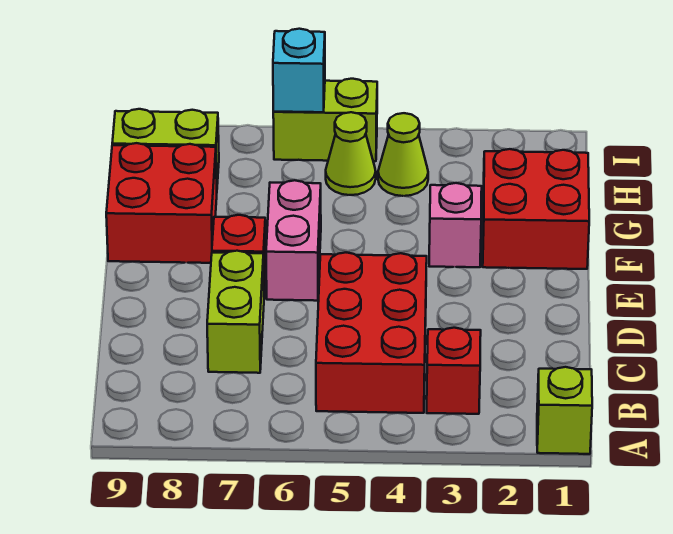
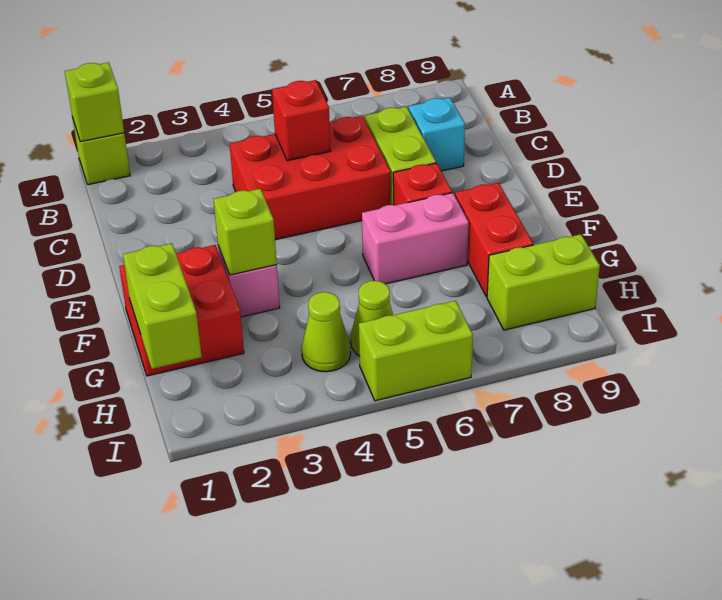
none -> lime 1x1 brick [65,62,124,142]
red 1x1 brick [427,328,481,414] -> red 1x1 brick moved to [272,80,331,161]
red 2x3 brick [316,253,427,413] -> red 2x3 brick turned to [230,116,391,240]
pink 1x2 brick [266,180,321,301] -> pink 1x2 brick turned to [362,193,469,284]
none -> lime 1x1 brick [213,189,277,275]
red 2x2 brick [106,143,217,263] -> red 1x2 brick [455,183,533,297]
none -> lime 1x2 brick [123,243,202,369]
cyan 1x1 brick [273,29,325,112] -> cyan 1x1 brick moved to [409,98,465,171]

